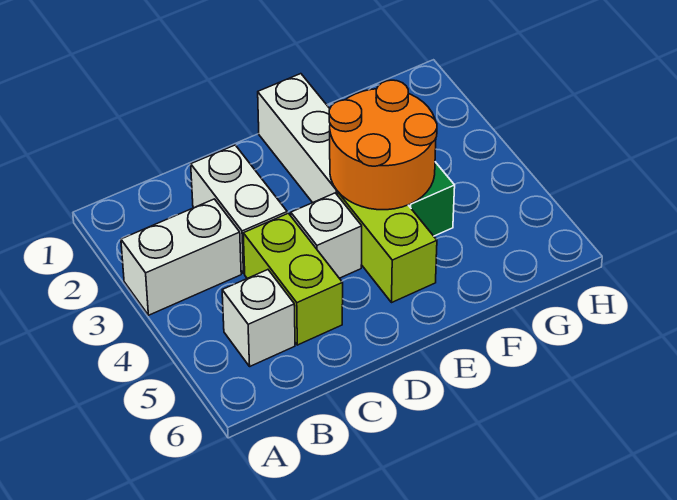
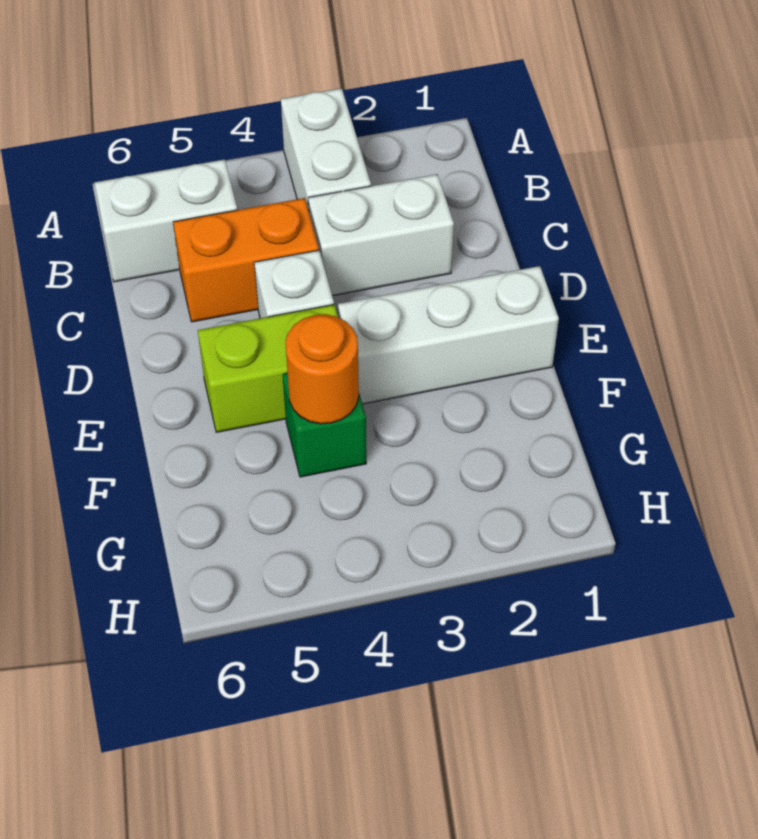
white 1x1 brick [222,270,295,366] -> white 1x2 brick [94,159,237,282]
lime 1x2 brick [243,213,343,345] -> orange 1x2 brick [173,198,319,322]
orange 2x2 round brick [329,80,437,210] -> orange 1x1 round brick [286,314,359,424]

